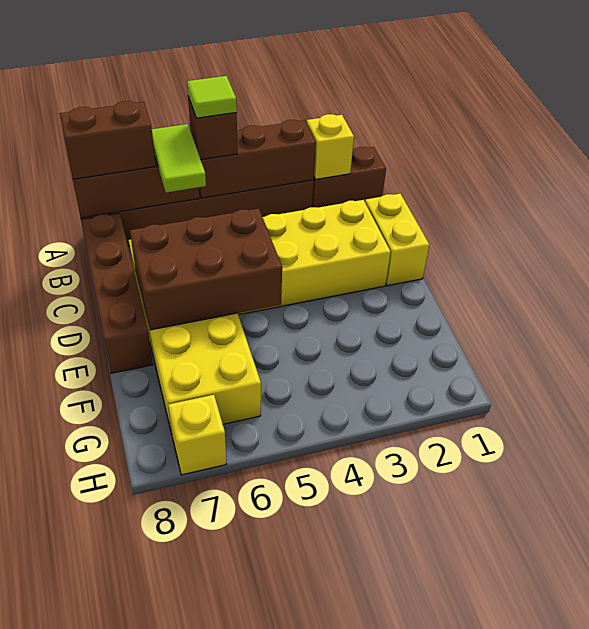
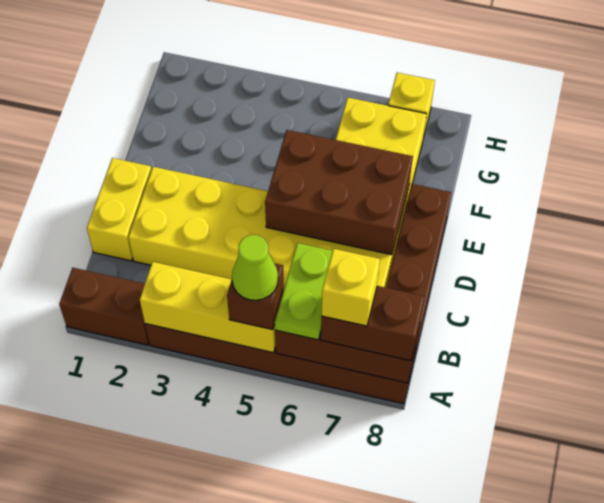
yellow 1x1 brick [307,114,354,180] -> yellow 1x1 brick moved to [322,249,380,326]
brown 1x3 brick [199,120,316,198] -> yellow 1x3 brick [140,262,276,353]
lime 1x1 tile [187,76,237,118] -> lime 1x1 cone [232,235,278,300]
lime 1x2 tile [152,124,206,193] -> lime 1x2 plate [275,243,333,340]

